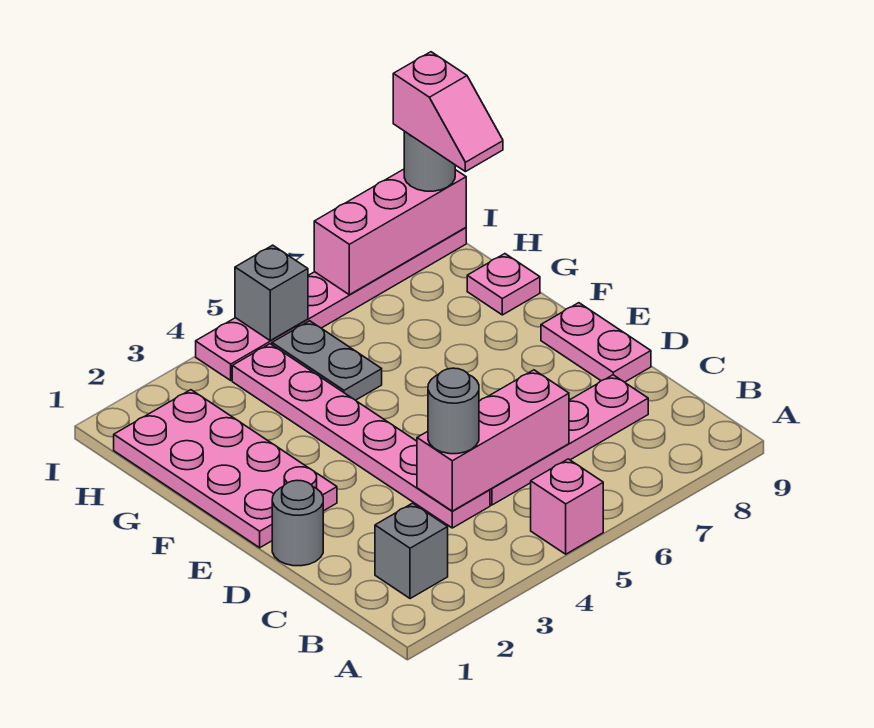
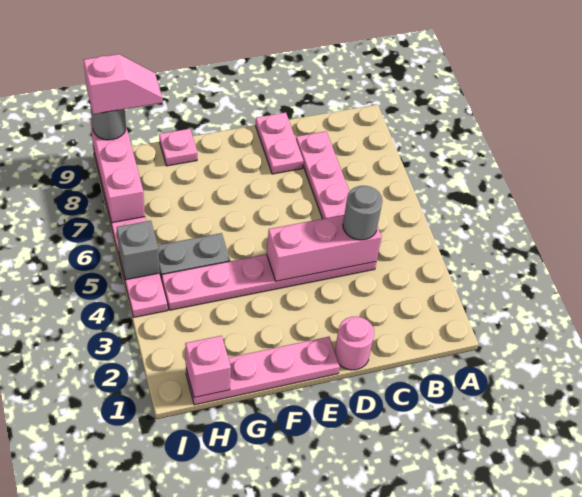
pink 1x1 brick [531,459,603,554] -> pink 1x1 brick moved to [185,336,231,398]
grey 1x1 brick [375,503,448,599] -> none
pink 1x3 brick [417,370,569,511] -> pink 1x3 brick turned to [267,215,382,281]
grey 1x1 round brick [272,480,323,566] -> pink 1x1 round brick [335,316,374,370]
pink 1x2 plate [541,303,651,382] -> pink 1x2 plate turned to [256,112,303,174]
pink 2x4 plate [114,390,337,548] -> pink 1x4 plate [186,337,340,405]

